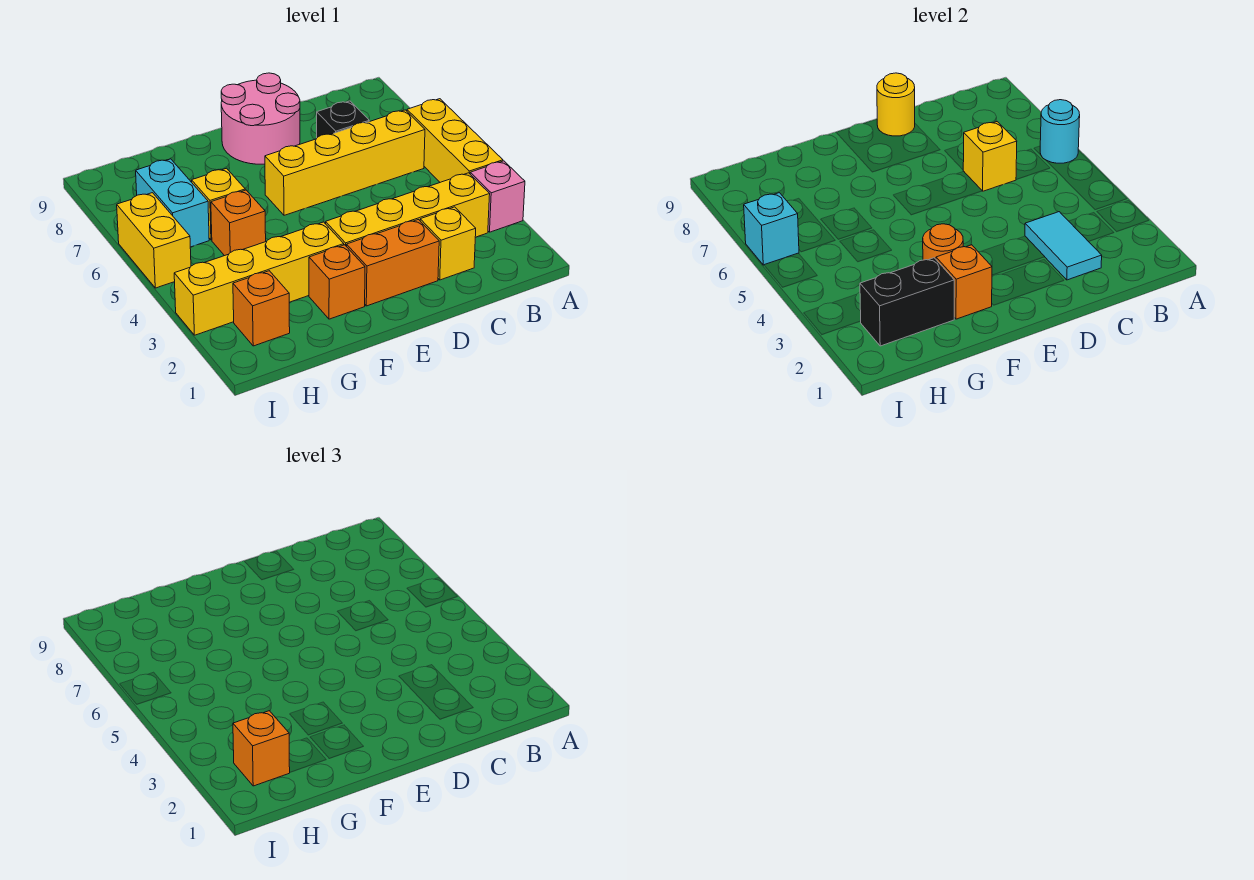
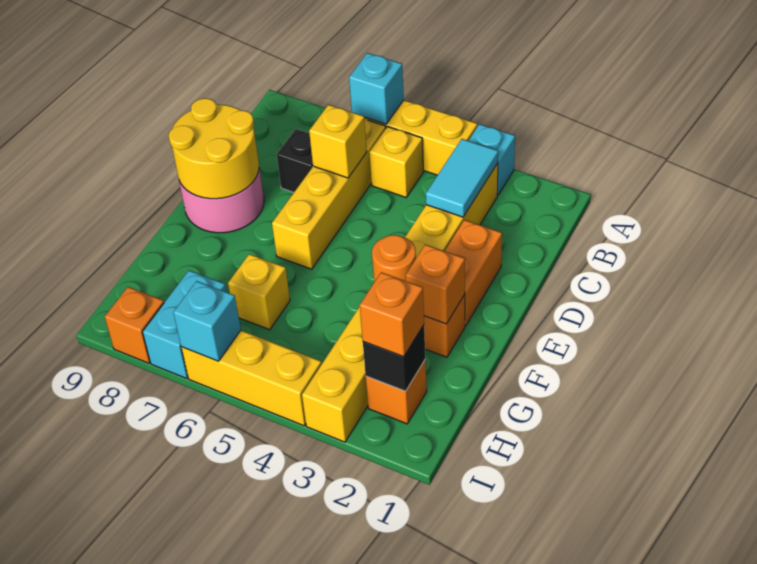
pink 1x1 brick [470,161,525,232] -> cyan 1x1 brick [468,124,515,195]
cyan 1x1 round brick [1040,100,1080,163] -> cyan 1x1 brick [349,53,404,124]
yellow 1x1 brick [420,207,476,280] -> yellow 1x1 brick moved to [369,127,423,197]
cyan 1x2 tile [1025,212,1102,280] -> cyan 1x2 tile turned to [426,139,498,217]
yellow 1x1 round brick [877,73,915,136] -> yellow 2x2 round brick [169,98,259,199]
black 1x2 brick [860,258,954,346] -> black 1x1 brick [363,325,425,391]
orange 1x1 brick [211,190,266,256] -> orange 1x1 brick moved to [105,287,164,363]
cyan 1x2 brick [136,159,209,247] -> cyan 1x2 brick turned to [143,270,226,378]
yellow 1x2 brick [117,193,191,288] -> yellow 1x3 brick [181,330,322,426]

